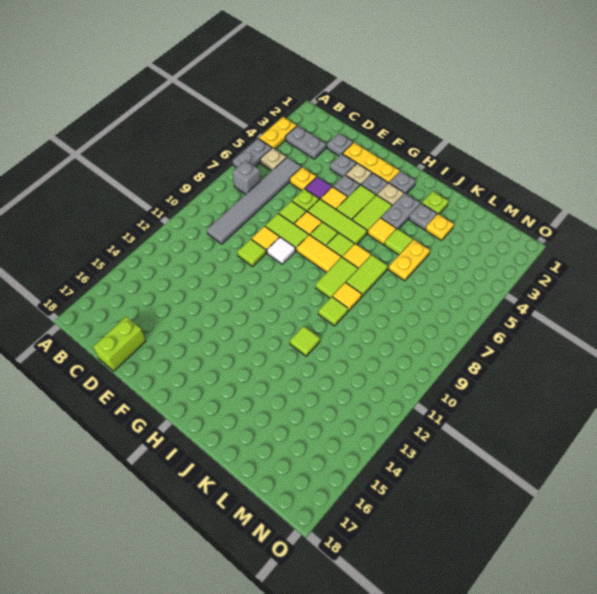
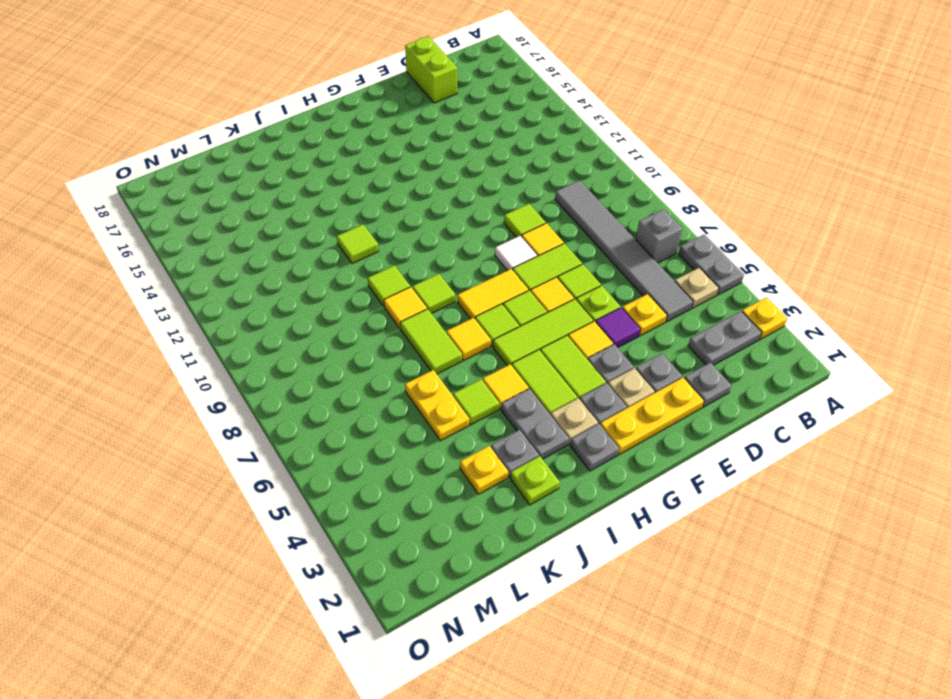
yellow 1x2 plate [259,117,297,149] -> yellow 1x1 plate [742,297,787,339]
lime 1x2 tile [316,257,358,298] -> lime 1x1 tile [412,274,455,314]

